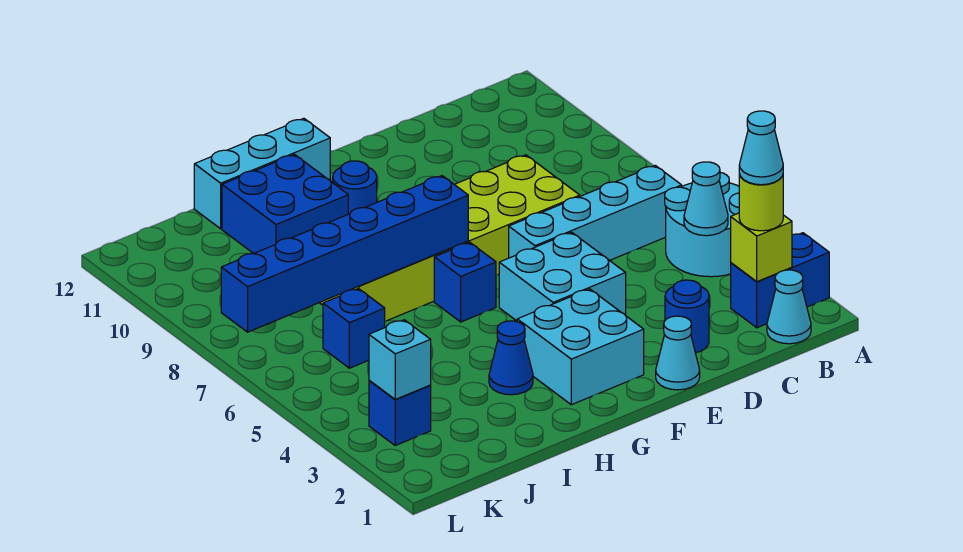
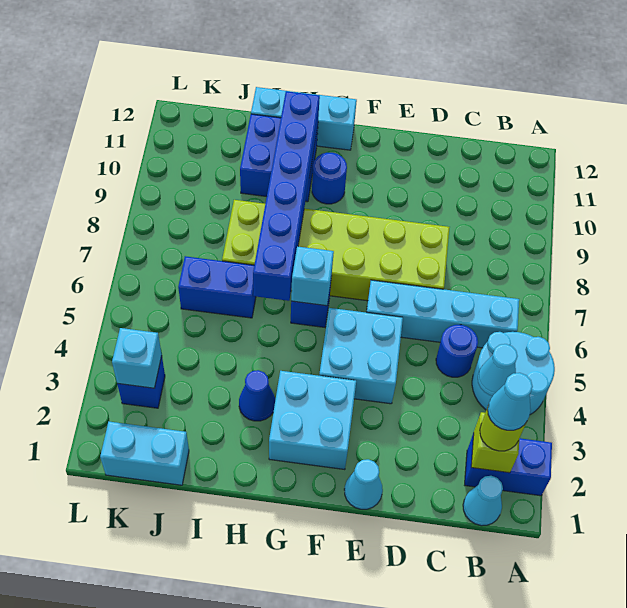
blue 1x1 round brick [665,280,709,353] -> blue 1x1 round brick moved to [436,325,478,377]
none -> cyan 1x1 brick [291,246,334,306]
blue 1x6 brick [221,176,468,332] -> blue 1x6 brick turned to [253,91,320,301]
none -> cyan 1x2 brick [100,422,189,485]
blue 1x1 brick [323,289,385,368] -> blue 1x2 brick [178,256,256,318]

